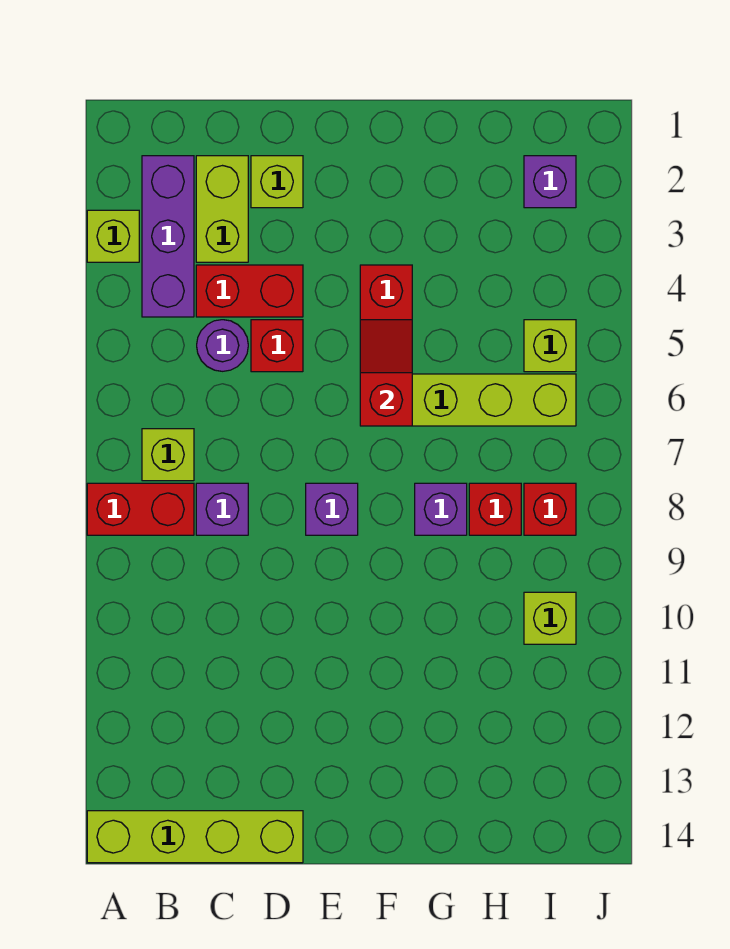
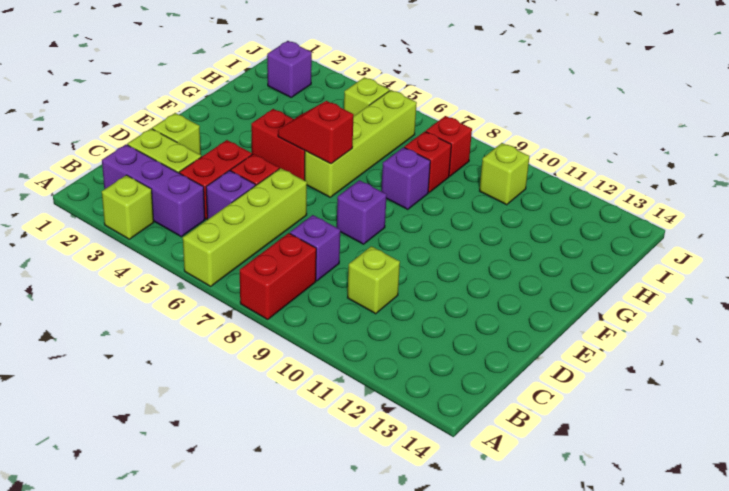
lime 1x4 brick [87,811,303,863] -> lime 1x4 brick moved to [183,168,307,286]
lime 1x1 brick [142,429,194,481] -> lime 1x1 brick moved to [347,246,400,314]
purple 1x1 round brick [197,320,248,371] -> purple 1x1 brick [206,171,255,220]

